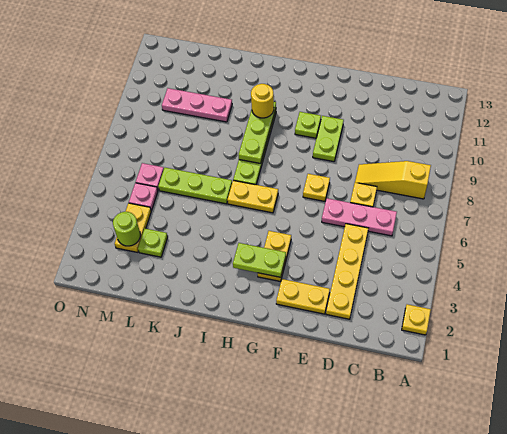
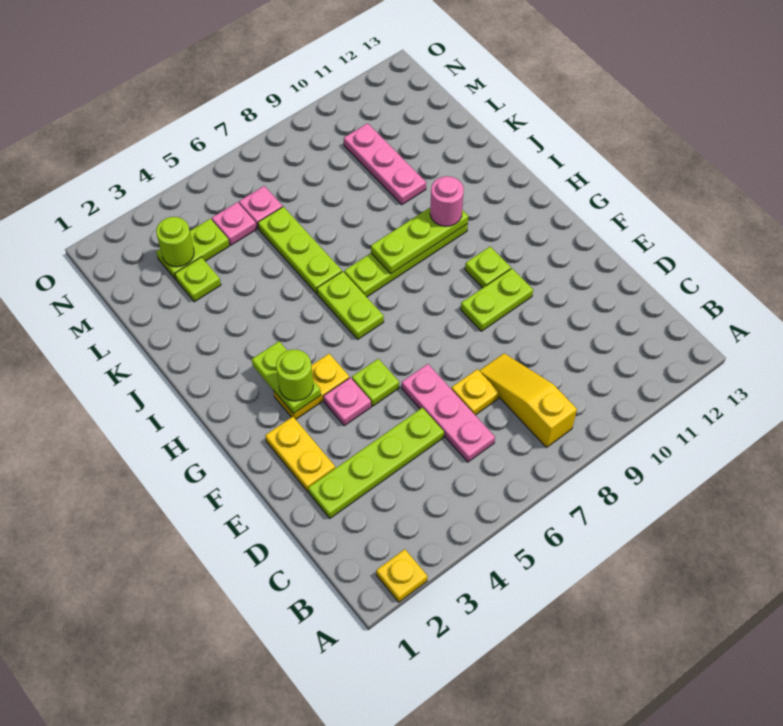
yellow 1x4 plate [326,224,368,319] -> lime 1x4 plate [308,408,444,518]
none -> pink 1x1 plate [323,378,371,426]
none -> lime 1x1 plate [352,359,399,406]
yellow 1x1 plate [303,174,330,201] -> none
none -> lime 1x1 round brick [276,349,313,401]
yellow 1x2 plate [228,180,278,213] -> lime 1x2 plate [317,272,384,339]
yellow 1x1 round brick [251,84,274,118] -> pink 1x1 round brick [430,176,464,226]
yellow 1x2 plate [115,203,151,252] -> lime 1x2 plate [156,219,229,279]

